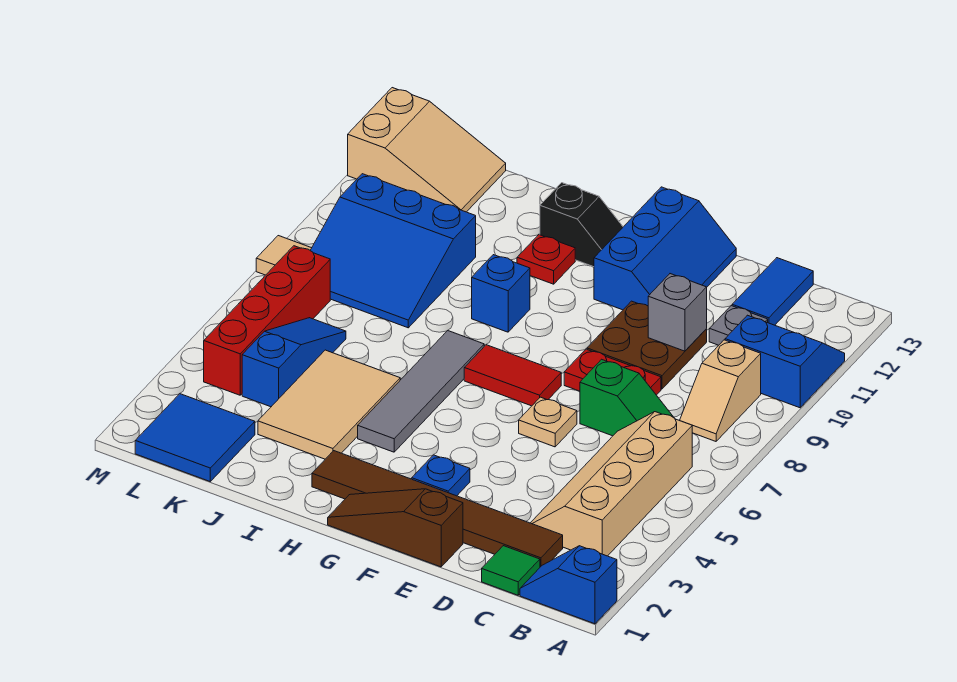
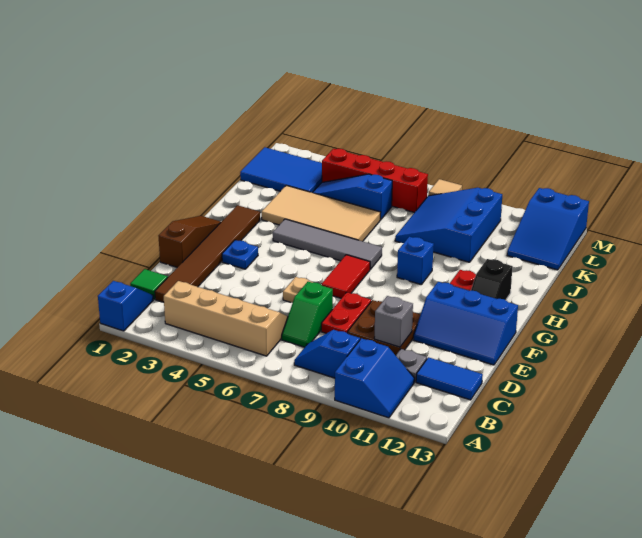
tan 1x2 slope [680,340,761,441] -> blue 1x2 slope [294,330,360,378]
tan 2x3 tile [258,350,400,459] -> tan 2x4 tile [262,185,381,241]
blue 2x2 tile [135,394,255,481] -> blue 2x3 tile [240,147,322,192]
blue 1x3 slope [242,318,346,407] -> blue 1x3 slope turned to [312,174,392,220]
tan 2x3 slope [348,88,506,212] -> blue 2x3 slope [507,188,589,270]

